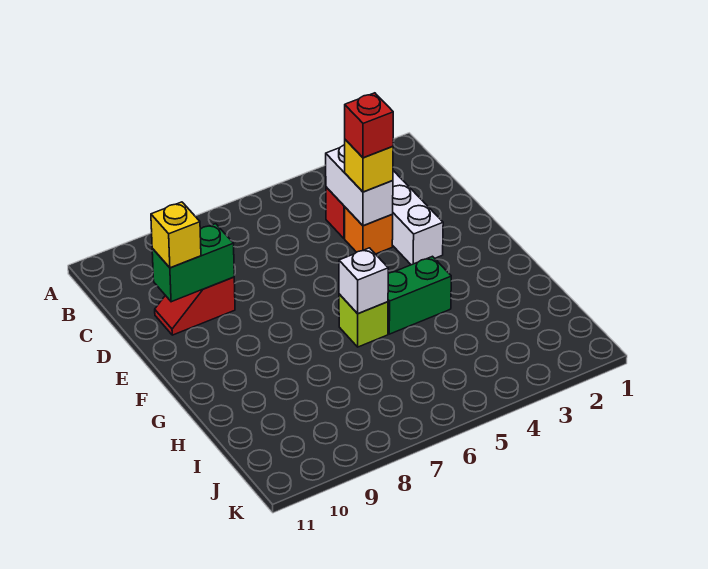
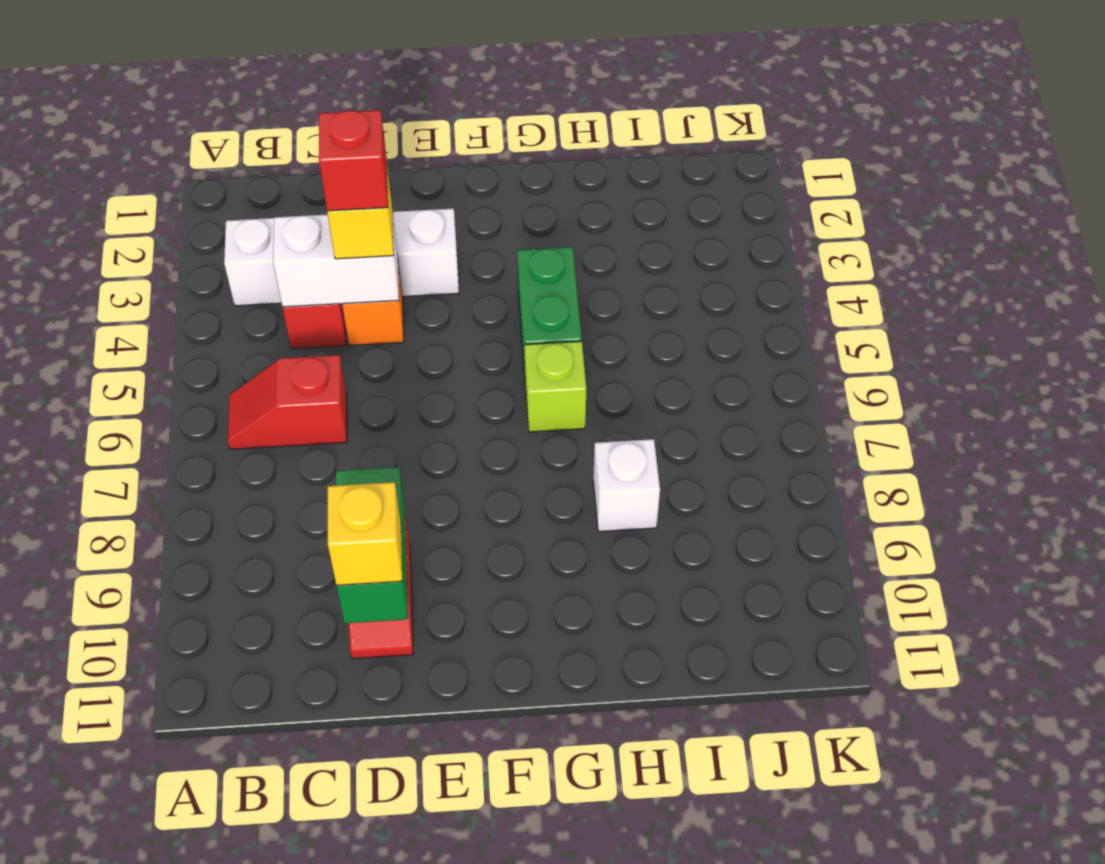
none -> red 1x2 slope [228,355,347,449]
white 1x1 brick [339,248,388,314] -> white 1x1 brick moved to [593,439,660,532]

